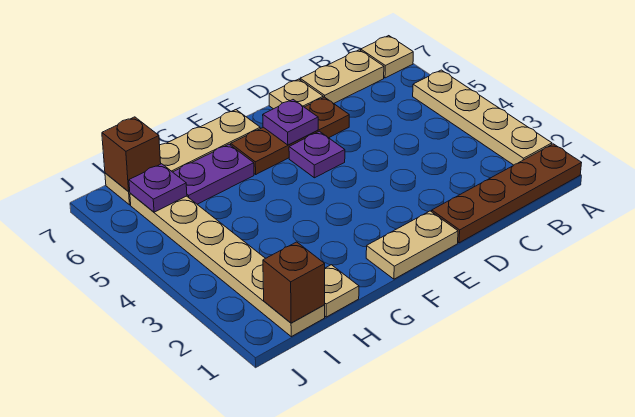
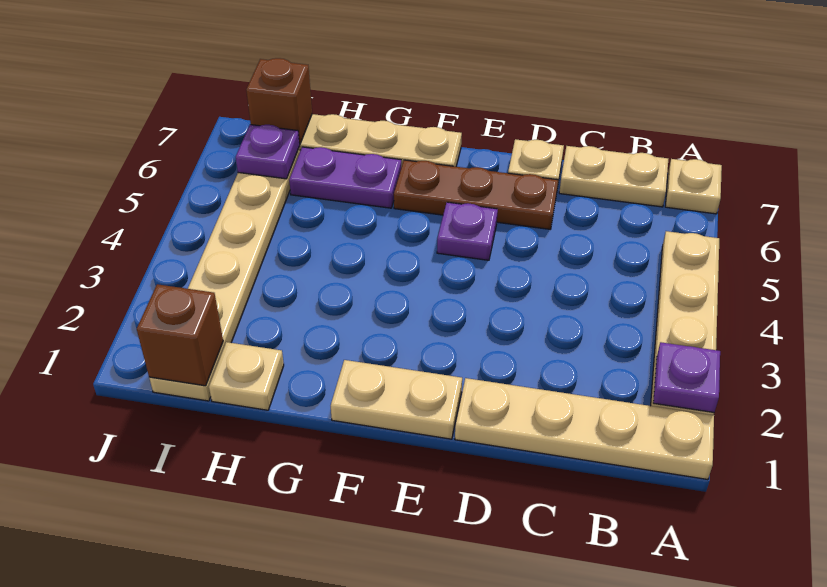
brown 1x4 plate [432,144,581,243] -> tan 1x4 plate [455,378,714,480]
purple 1x1 plate [263,100,318,145] -> purple 1x1 plate moved to [653,342,720,412]

